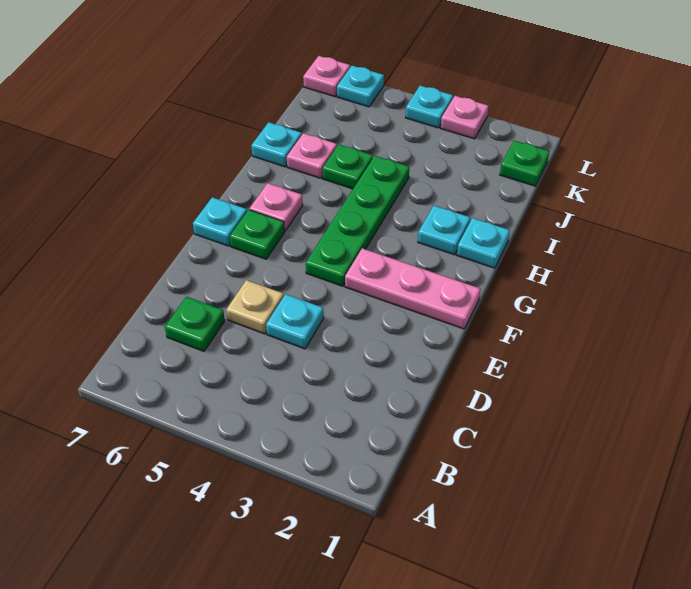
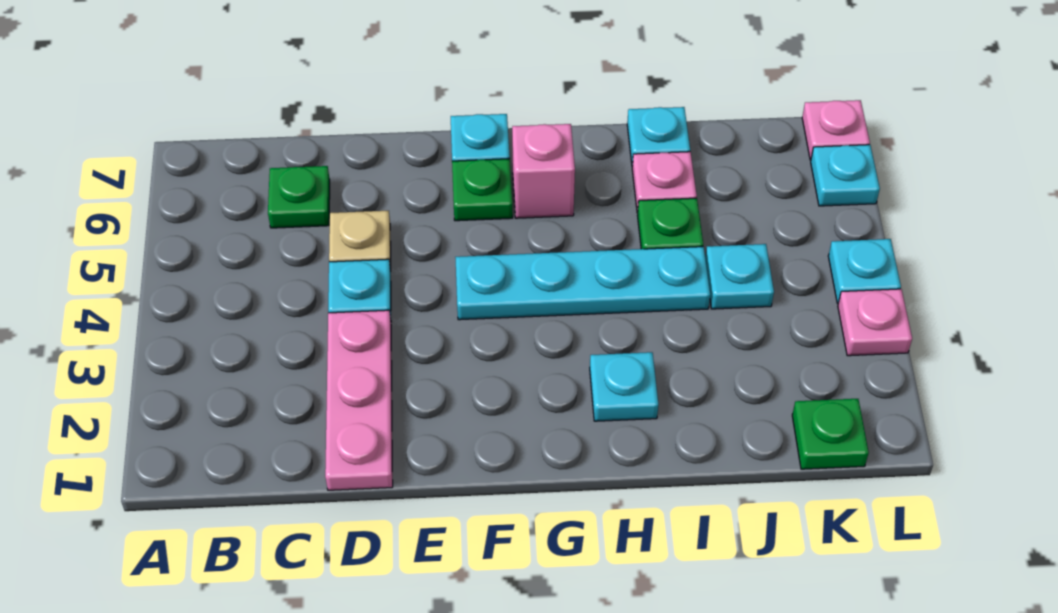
pink 1x3 plate [345,248,480,329] -> pink 1x3 plate moved to [325,310,393,490]
green 1x4 plate [306,156,409,286] -> cyan 1x4 plate [455,247,710,320]
pink 1x1 plate [249,183,303,231] -> pink 1x1 brick [512,124,575,218]
cyan 1x1 plate [457,218,510,268] -> cyan 1x1 plate moved to [705,244,774,309]

